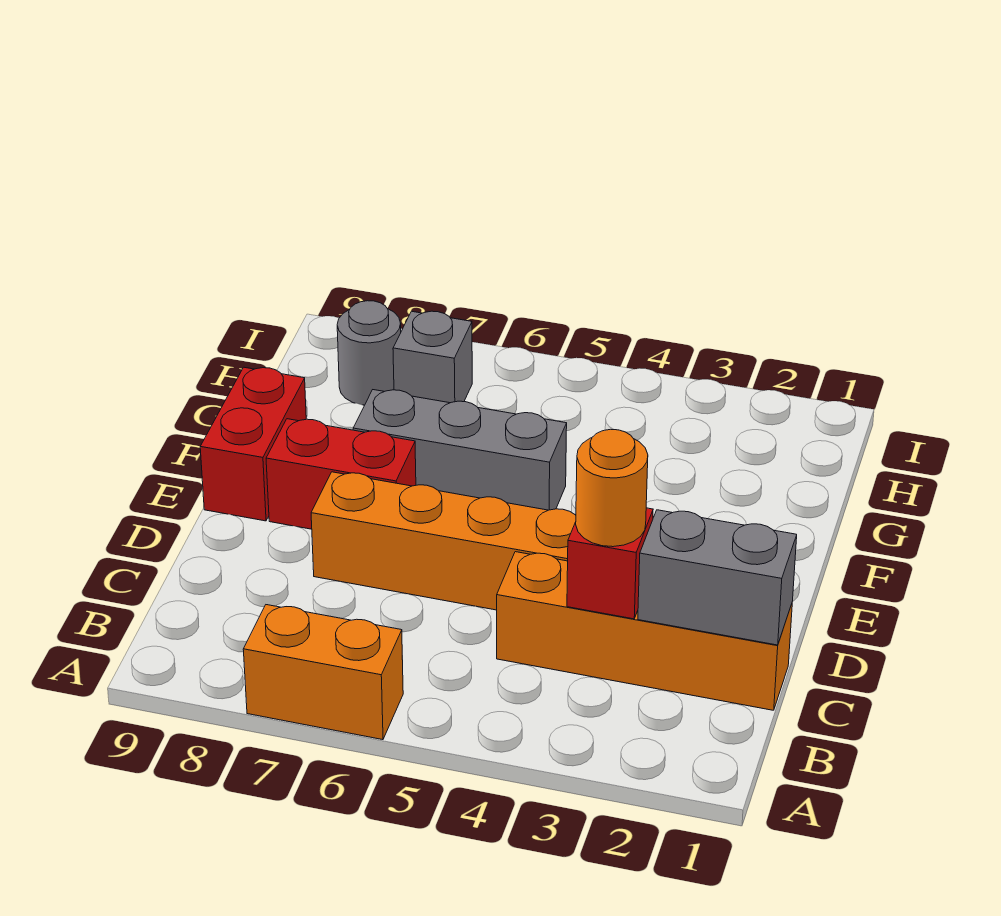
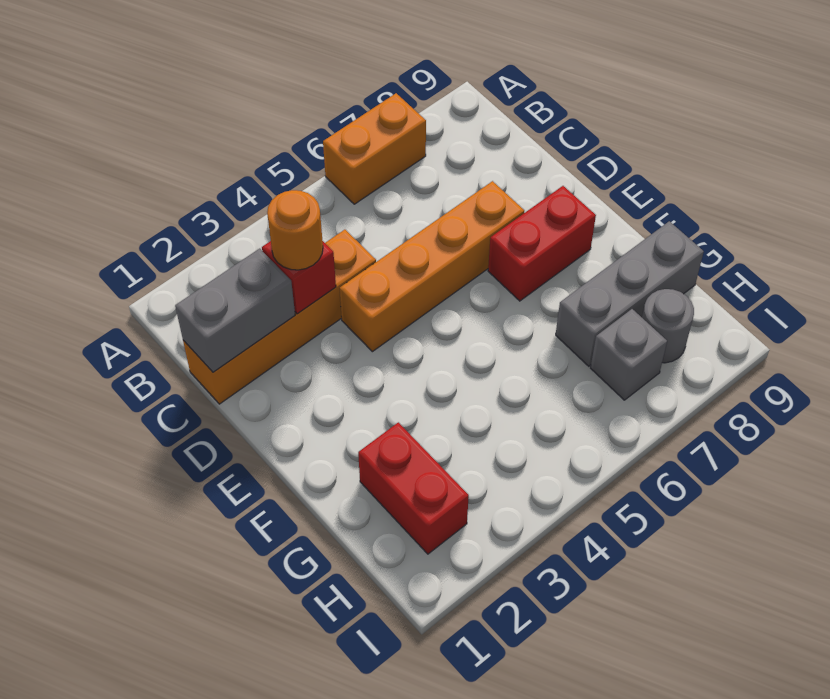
red 1x2 brick [200,367,306,521] -> red 1x2 brick moved to [358,422,469,554]
grey 1x3 brick [353,390,567,510] -> grey 1x3 brick moved to [556,221,704,366]

